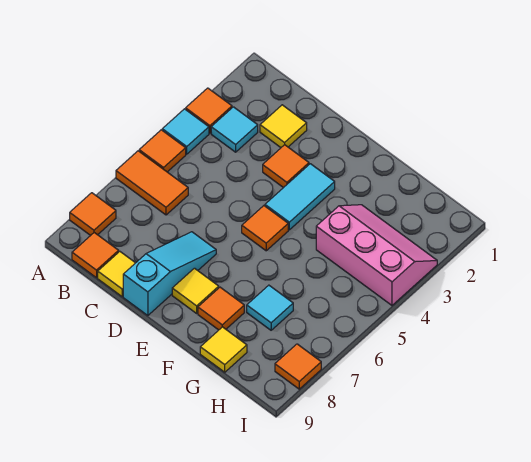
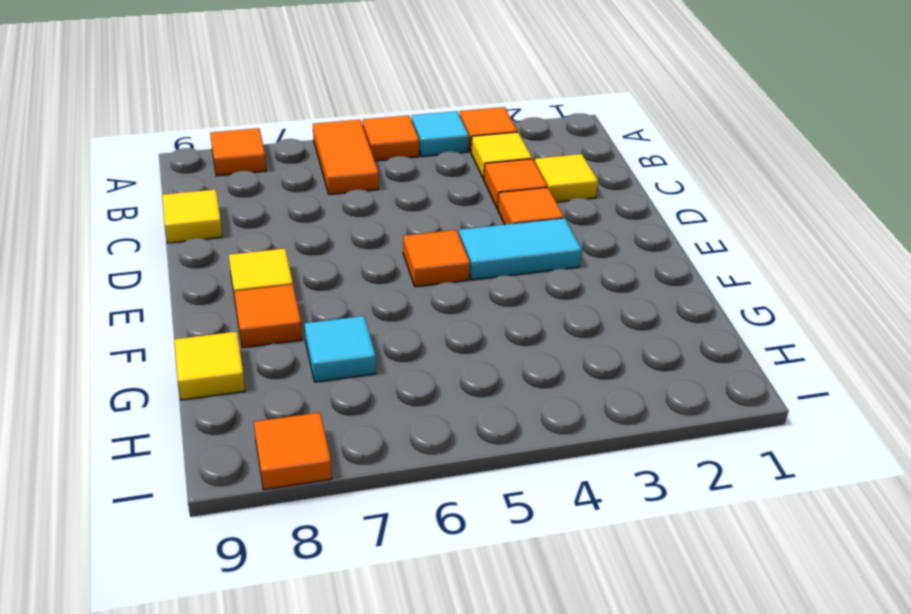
cyan 1x1 tile [211,107,258,152] -> yellow 1x1 tile [471,132,532,179]
orange 1x1 tile [72,233,119,278] -> orange 1x1 tile moved to [484,159,547,208]
cyan 1x3 slope [123,232,216,316] -> none
pink 2x3 slope [316,205,437,305] -> none

